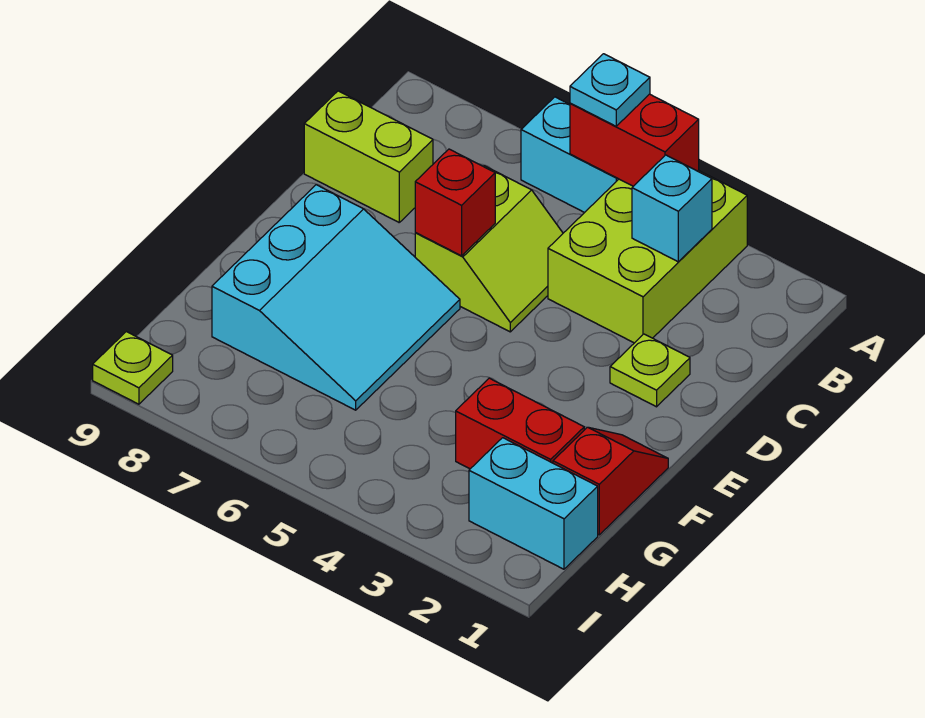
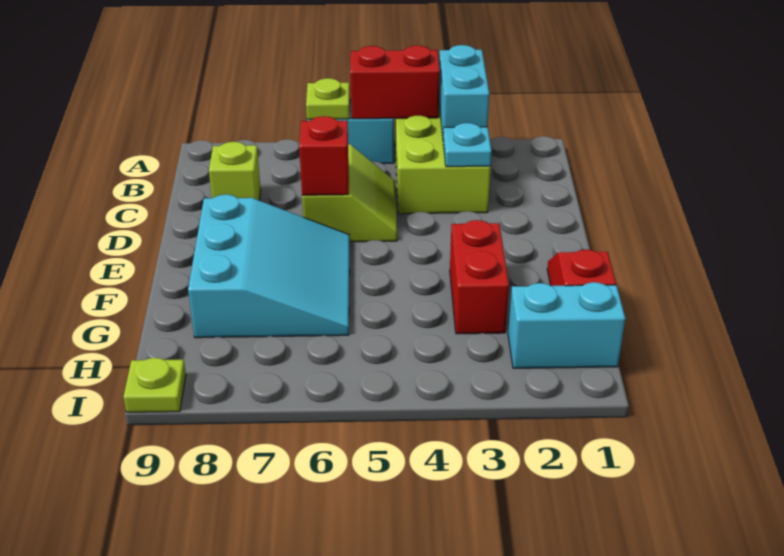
cyan 1x1 plate [570,54,650,126] -> cyan 1x1 plate moved to [443,123,491,167]
cyan 1x1 brick [632,155,712,262] -> cyan 1x2 brick [439,45,489,136]
lime 1x2 brick [304,91,433,222] -> lime 1x1 brick [209,142,261,201]
lime 1x1 plate [610,334,690,407] -> lime 1x1 plate moved to [306,78,350,119]
red 1x2 brick [456,378,584,469] -> red 1x2 brick turned to [450,220,509,334]

